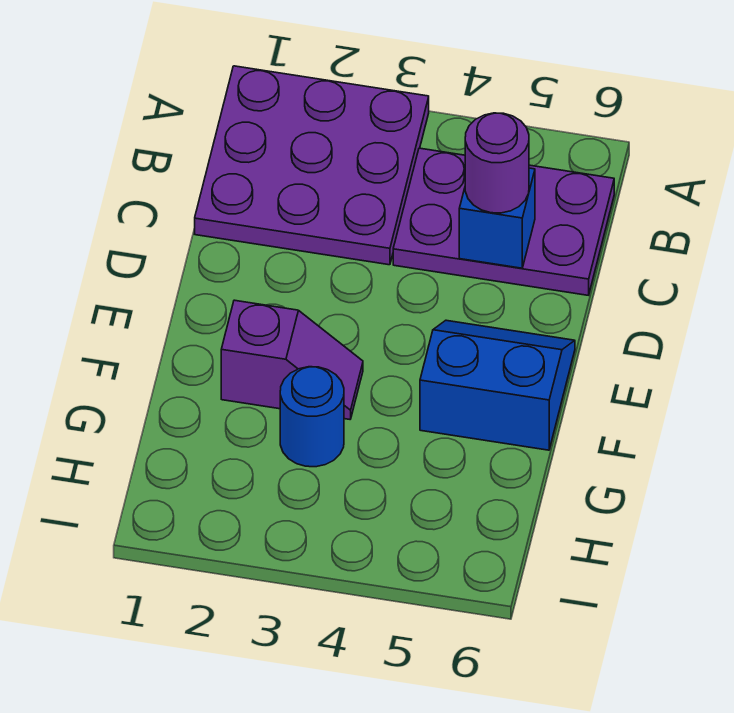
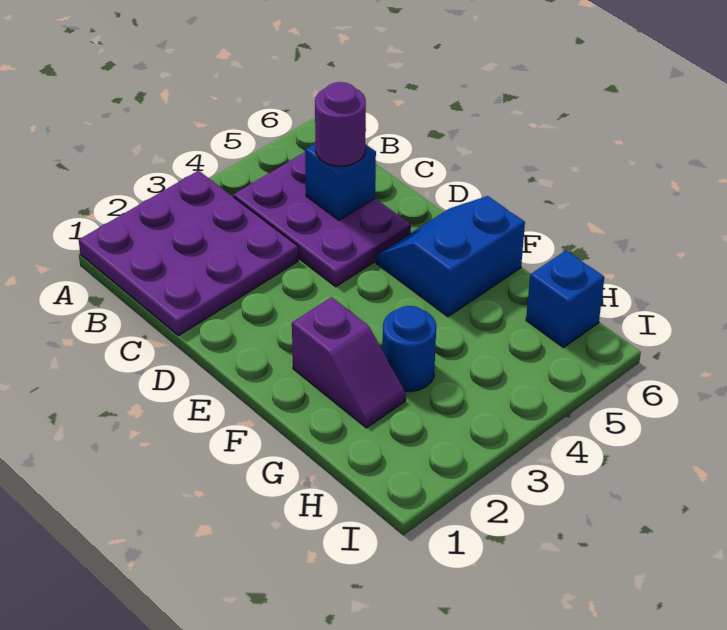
purple 2x3 plate [393,148,614,295] -> purple 2x3 plate turned to [233,152,411,287]
purple 1x2 slope [221,300,363,419] -> purple 1x2 slope turned to [292,297,406,428]
none -> blue 1x1 brick [526,250,604,347]

